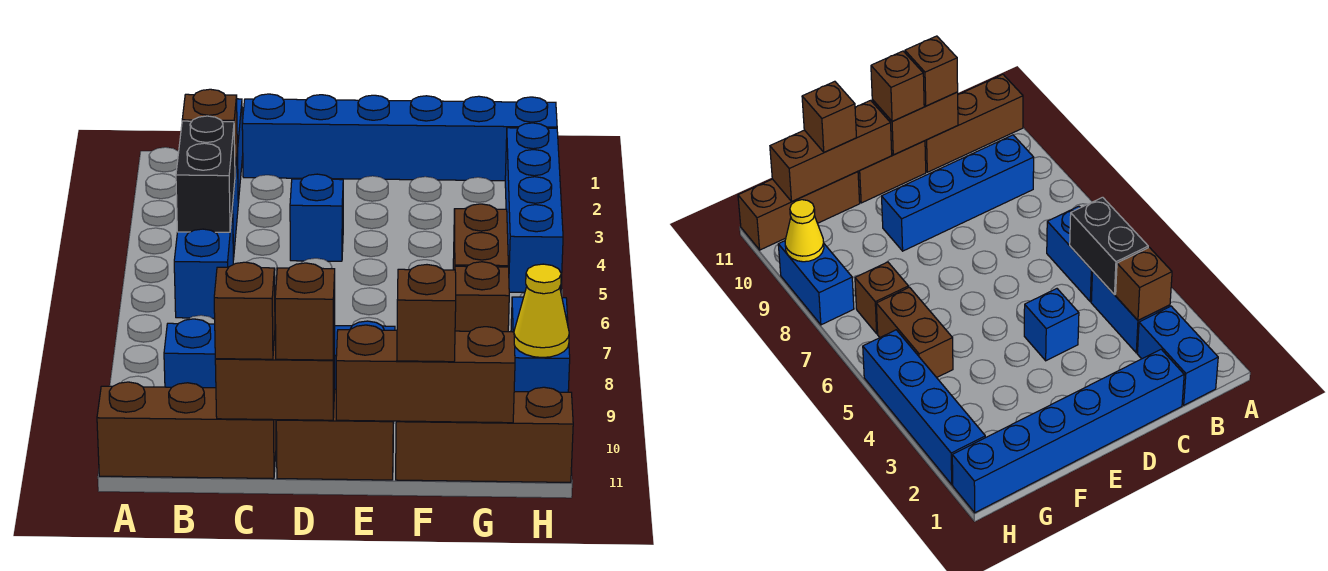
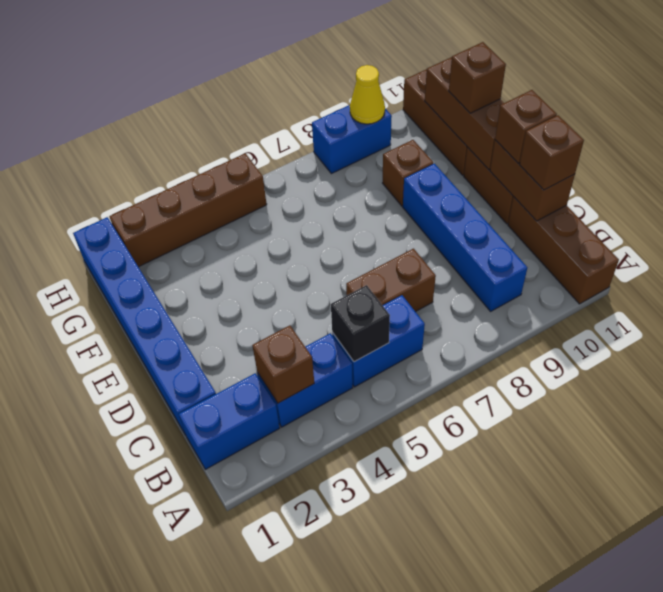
black 1x2 brick [176,116,235,232] -> black 1x1 brick [331,285,390,362]
blue 1x1 brick [290,174,343,261] -> none
brown 1x2 brick [453,204,508,270] -> brown 1x2 brick moved to [346,249,436,312]
brown 1x1 brick [455,262,509,332] -> brown 1x1 brick moved to [383,140,433,206]
blue 1x4 brick [505,123,563,293] -> brown 1x4 brick [109,153,267,267]

